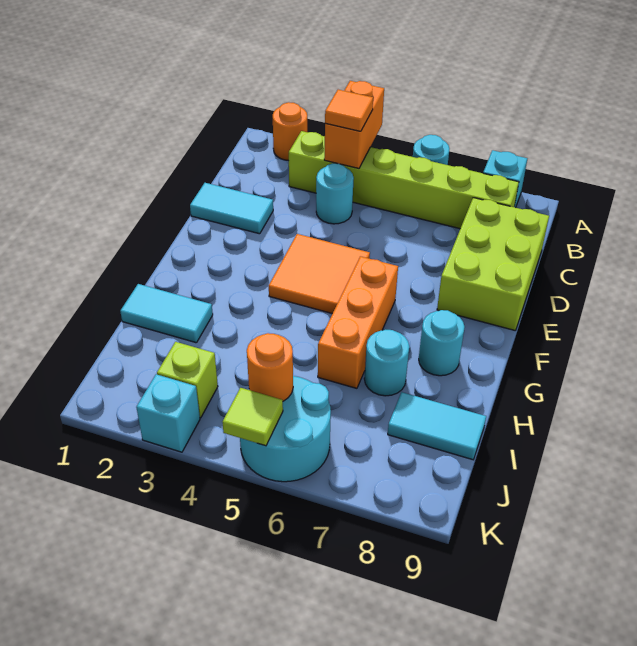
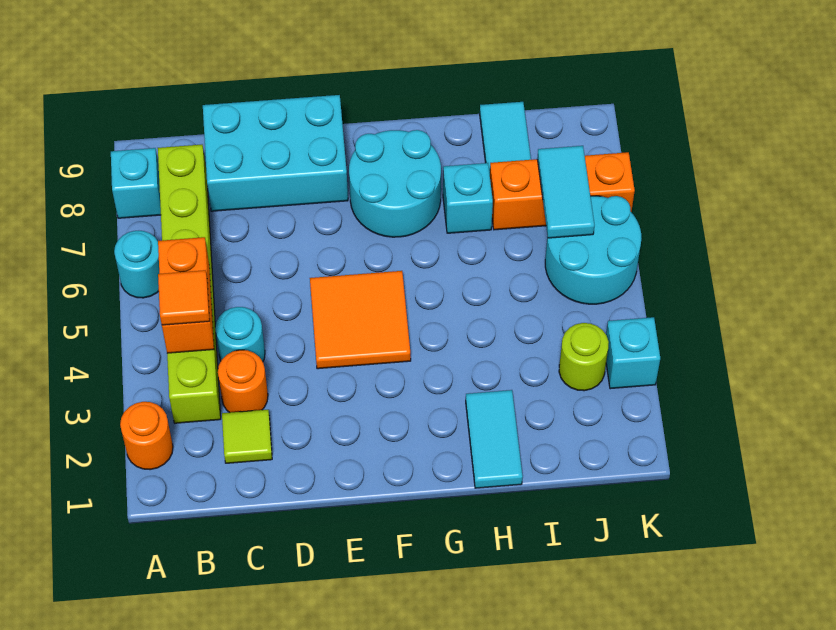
orange 1x2 brick [324,81,384,169] -> orange 1x2 brick turned to [158,237,214,353]
lime 2x3 brick [437,198,549,330] -> cyan 2x3 brick [203,95,348,211]
cyan 1x2 tile [190,183,273,234] -> cyan 1x2 tile moved to [537,146,594,238]
orange 1x3 brick [318,256,398,388] -> orange 1x3 brick moved to [490,152,635,230]
cyan 1x1 round brick [419,310,465,376] -> cyan 2x2 round brick [349,130,441,237]
cyan 1x1 round brick [364,330,409,396] -> cyan 1x1 brick [443,163,493,233]
lime 1x1 brick [157,342,218,418] -> lime 1x1 round brick [559,323,609,391]
orange 1x1 round brick [247,333,293,401] -> orange 1x1 round brick moved to [218,350,268,413]
lime 1x1 tile [223,388,283,446] -> lime 1x1 tile moved to [222,410,272,463]

